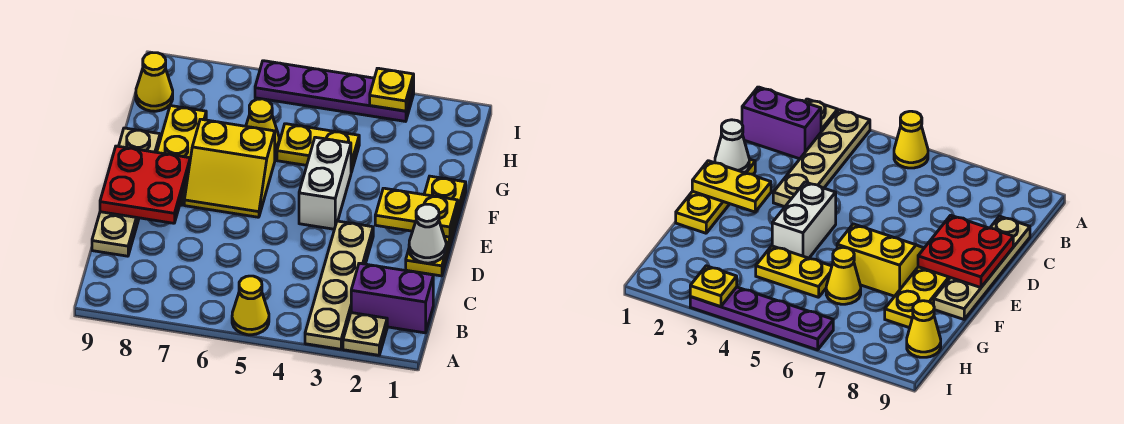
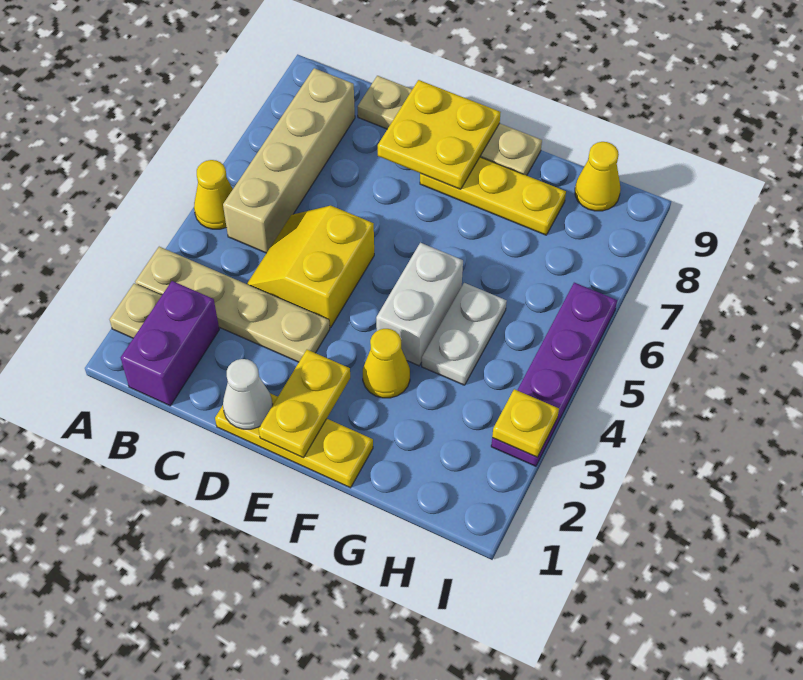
none -> tan 1x4 brick [223,68,355,253]
red 2x2 plate [100,146,190,223] -> yellow 2x2 plate [378,80,501,189]
white 1x2 brick [299,137,351,229] -> white 1x2 brick turned to [376,243,463,366]
yellow 2x2 slope [184,119,275,217] -> yellow 2x2 slope moved to [247,206,374,328]
yellow 1x2 plate [277,124,359,172] -> white 1x2 plate [422,283,507,385]
yellow 1x1 cone [246,99,279,152] -> yellow 1x1 cone moved to [363,329,410,398]

